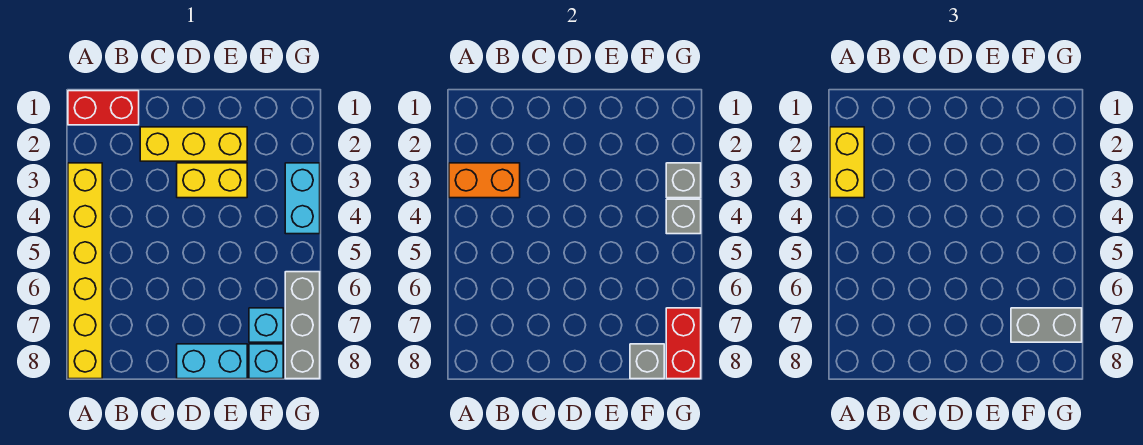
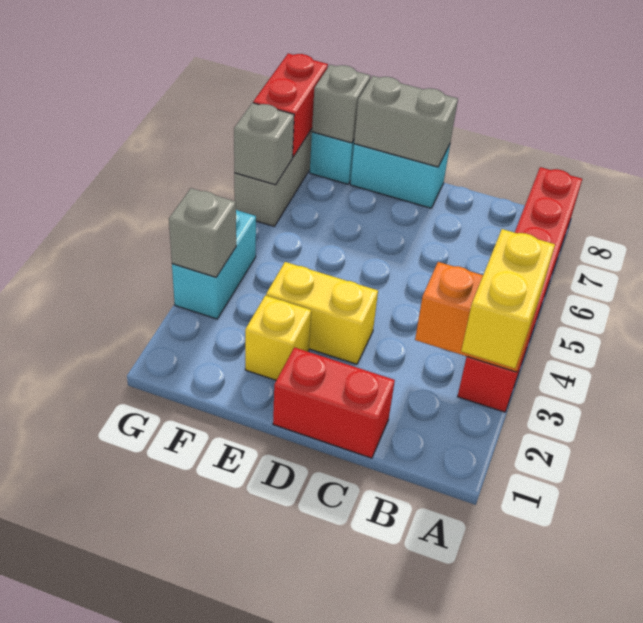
red 1x2 brick [68,91,139,125] -> red 1x2 brick moved to [273,347,395,458]
yellow 1x6 brick [68,163,102,379] -> red 1x6 brick [457,167,582,412]
yellow 1x3 brick [140,127,247,161] -> yellow 1x1 brick [245,295,311,380]
cyan 1x1 brick [249,308,283,342] -> none
grey 1x2 brick [1011,308,1082,342] -> grey 1x2 brick moved to [354,76,458,167]
grey 1x1 brick [666,199,701,234] -> grey 1x1 brick moved to [234,103,294,185]

